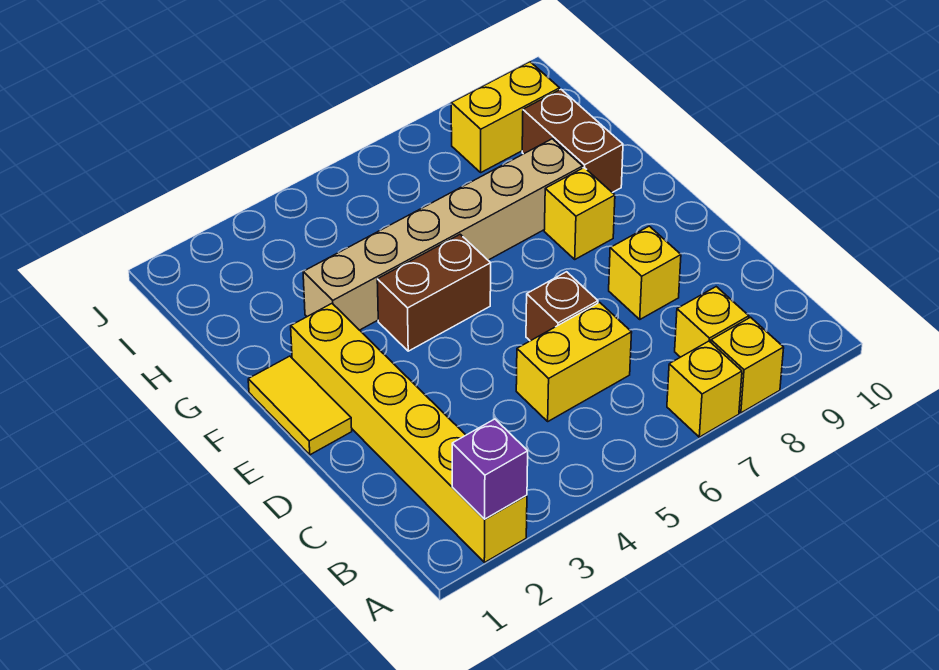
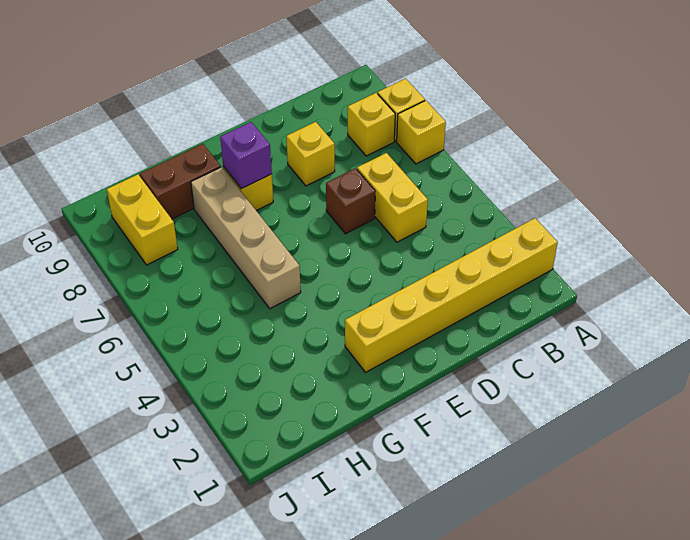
purple 1x1 brick [452,419,528,519] -> purple 1x1 brick moved to [220,122,272,189]
yellow 1x2 tile [248,356,352,455] -> none
brown 1x2 brick [377,234,491,351] -> none
tan 1x6 brick [303,139,583,330] -> tan 1x4 brick [191,167,301,309]

